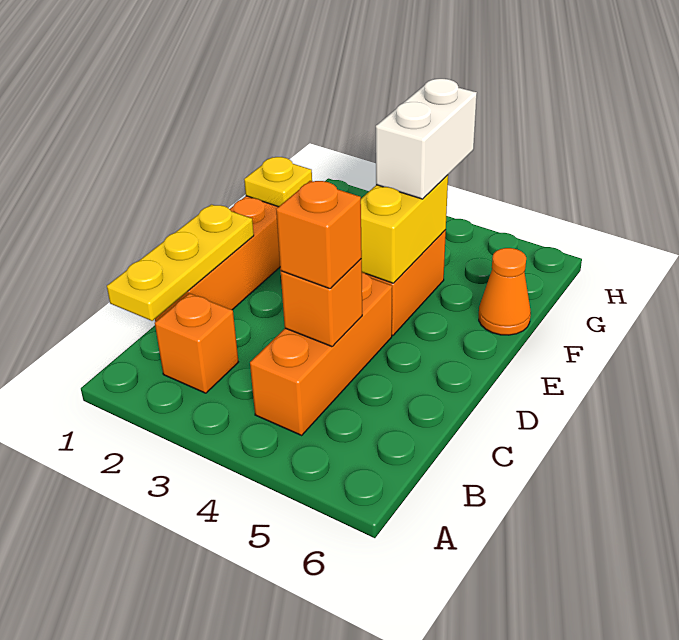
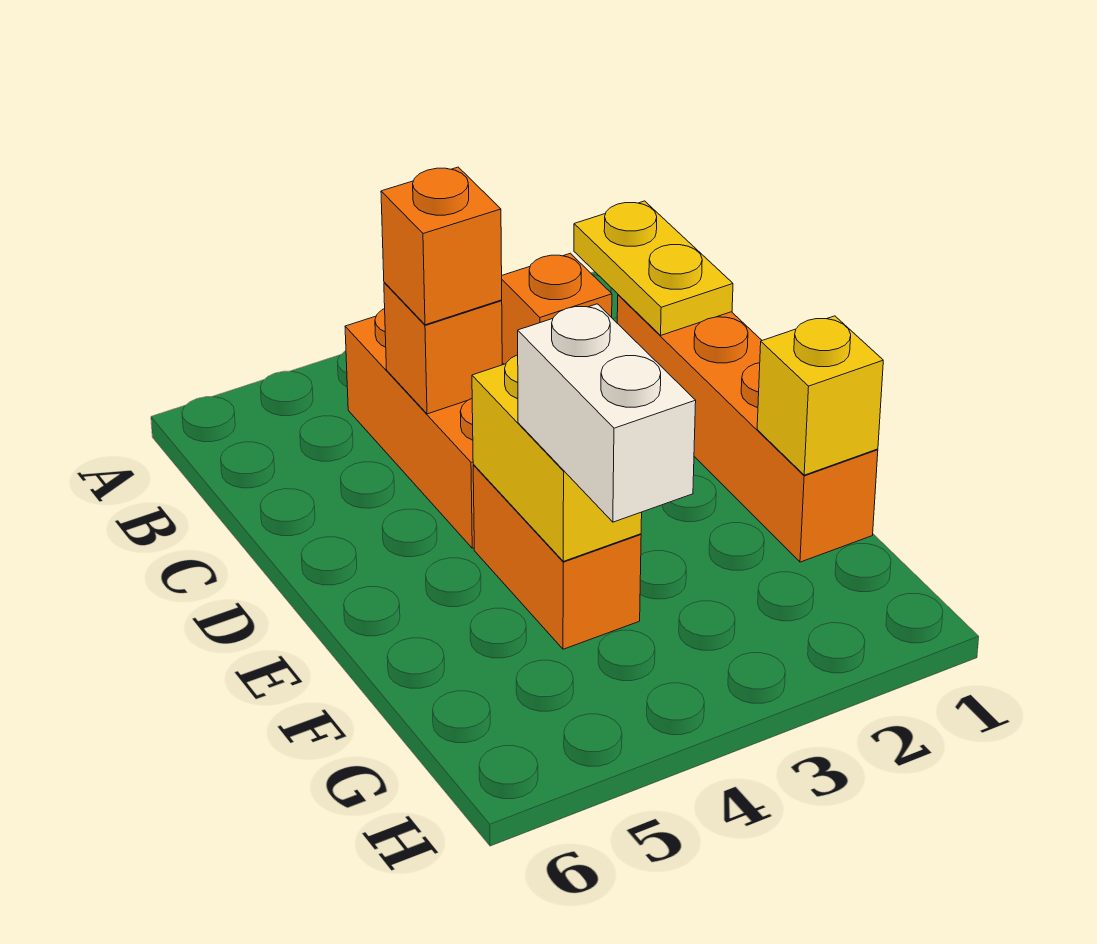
yellow 1x3 plate [107,205,254,321] -> yellow 1x2 plate [574,201,733,335]
yellow 1x1 plate [244,157,312,207] -> yellow 1x1 brick [757,316,883,475]
orange 1x1 cone [479,248,531,335] -> none

